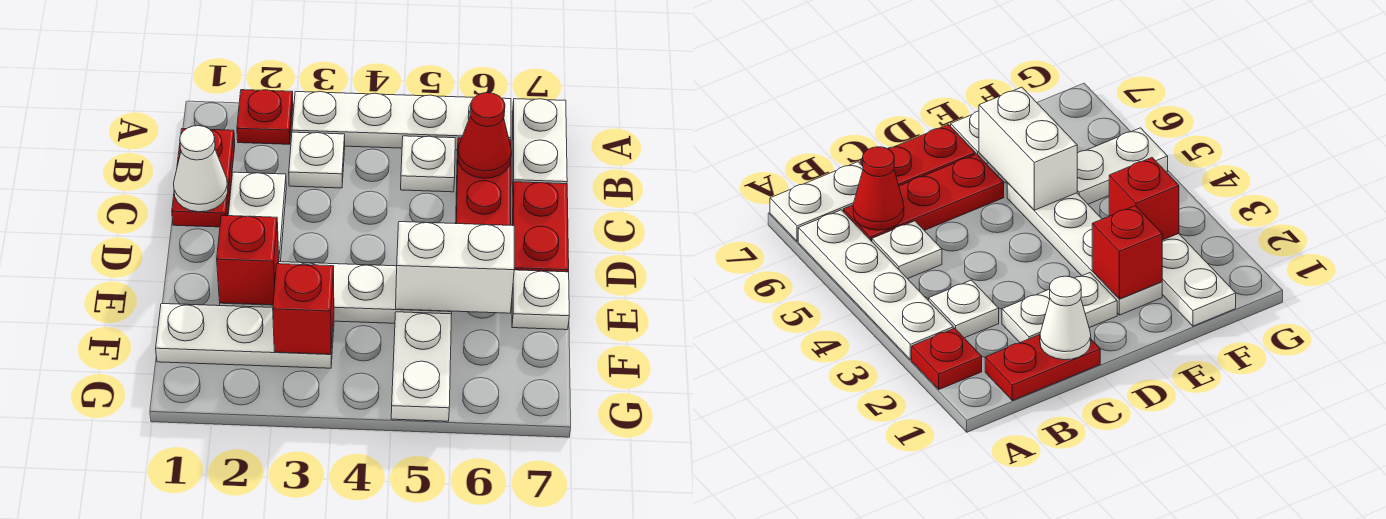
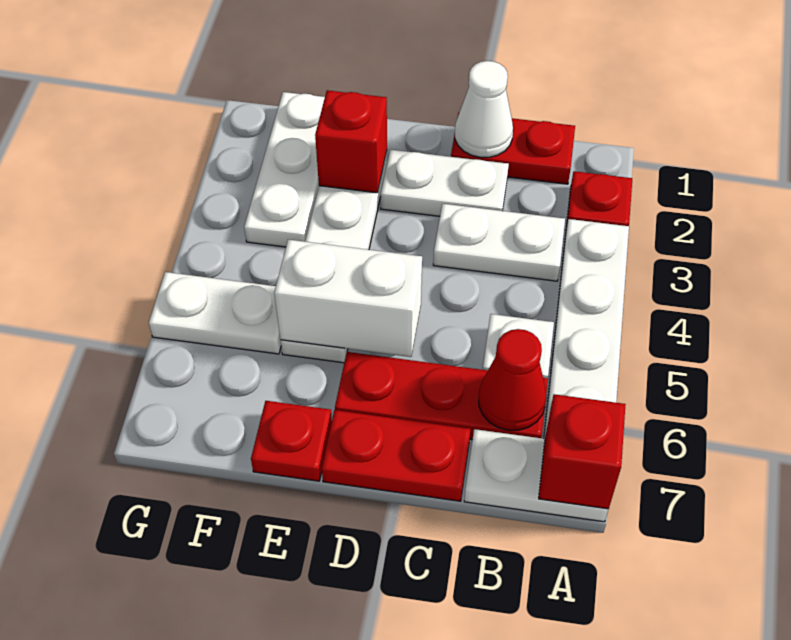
white 1x1 plate [289,132,345,188] -> white 1x2 plate [433,204,565,281]
white 1x2 brick [396,222,514,313] -> white 1x2 brick turned to [274,240,422,357]
white 1x1 plate [512,270,569,330] -> red 1x1 plate [251,401,332,481]
red 1x1 brick [273,264,334,354] -> red 1x1 brick moved to [539,394,626,509]

